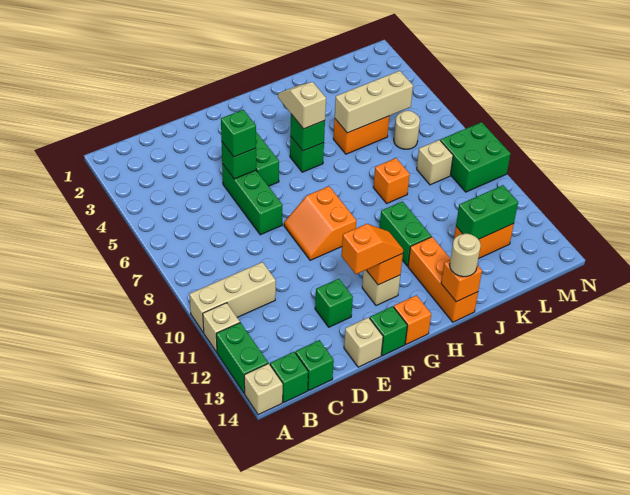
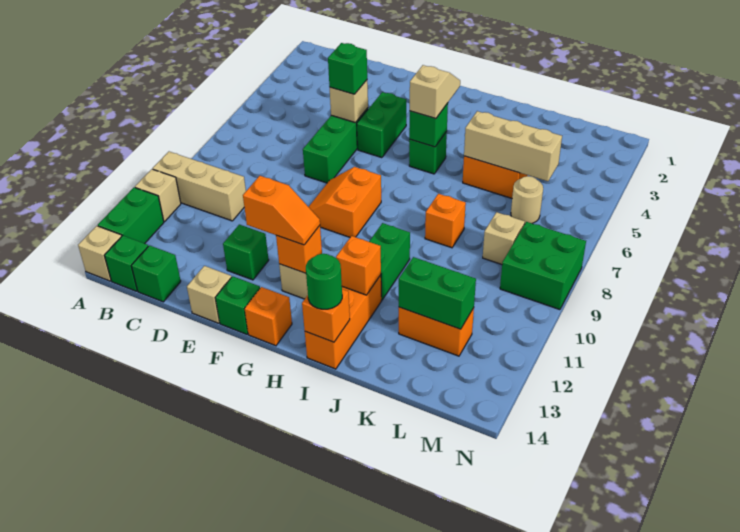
green 1x1 brick [222,142,256,179] -> tan 1x1 brick [330,80,368,123]
none -> orange 1x1 brick [336,236,381,295]
tan 1x1 round brick [450,234,481,277] -> green 1x1 round brick [306,254,342,309]

